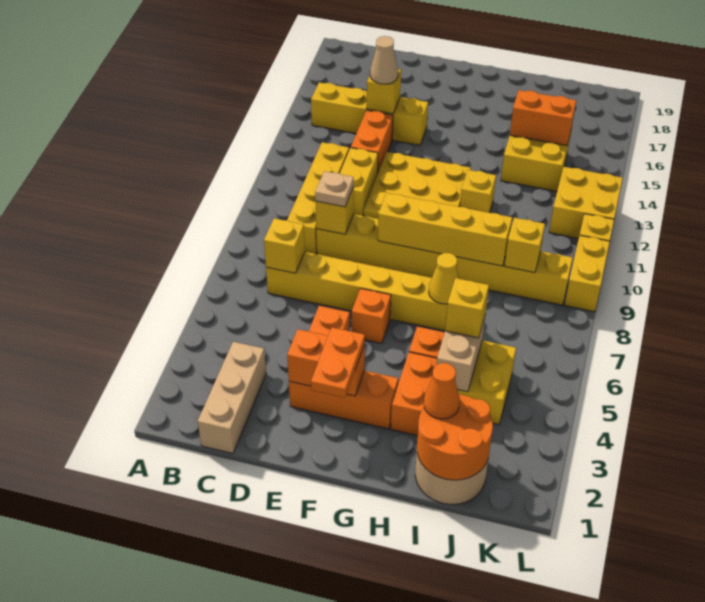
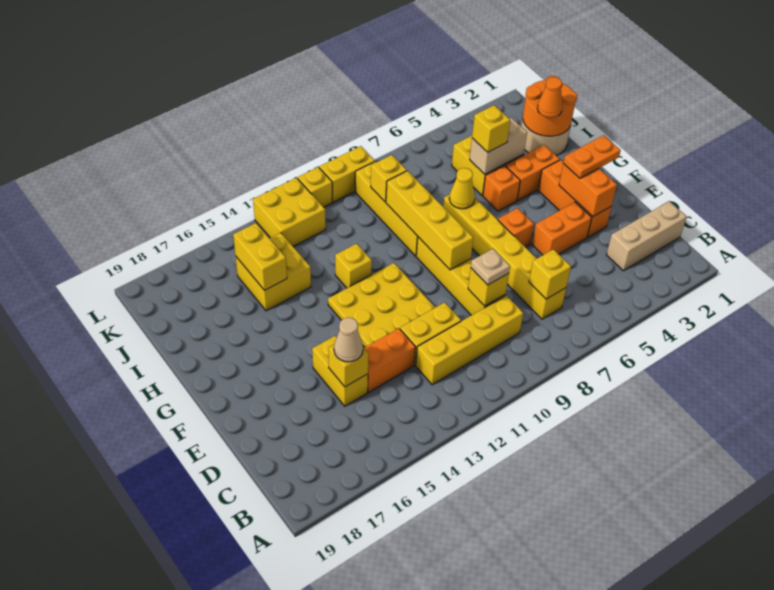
yellow 1x4 brick [311,82,428,145] -> yellow 1x2 brick [312,336,368,406]
orange 1x2 brick [510,90,576,145] -> yellow 1x2 brick [233,223,287,291]

